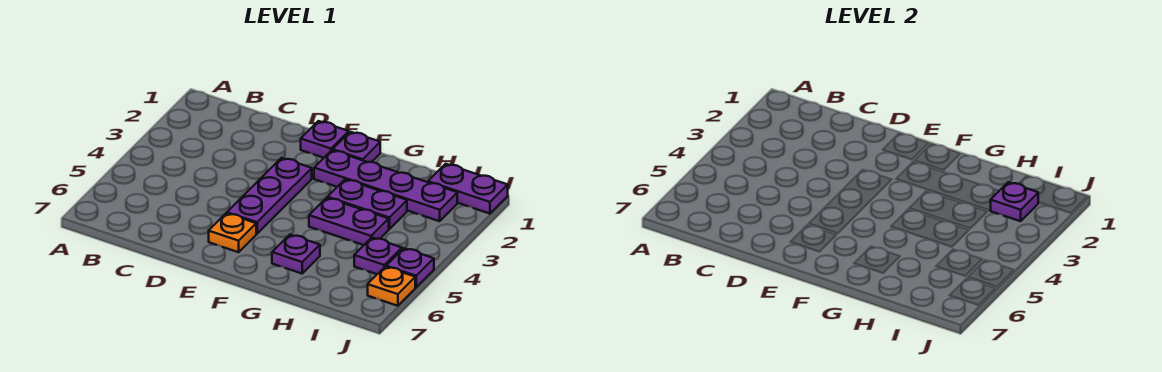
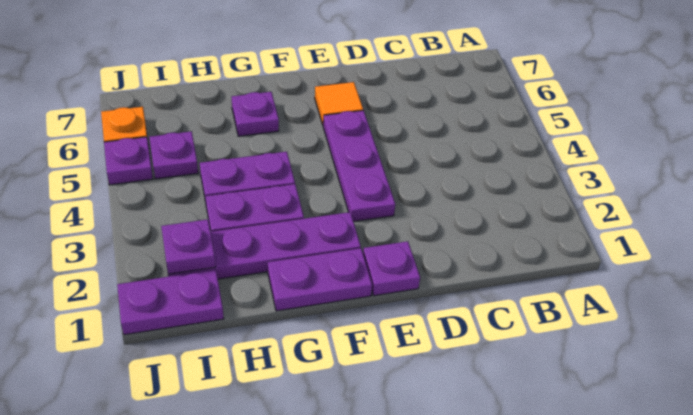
orange 1x1 plate [209,213,256,252] -> orange 1x1 tile [315,82,363,125]
purple 1x1 plate [333,132,380,162] -> purple 1x2 plate [268,248,372,311]

